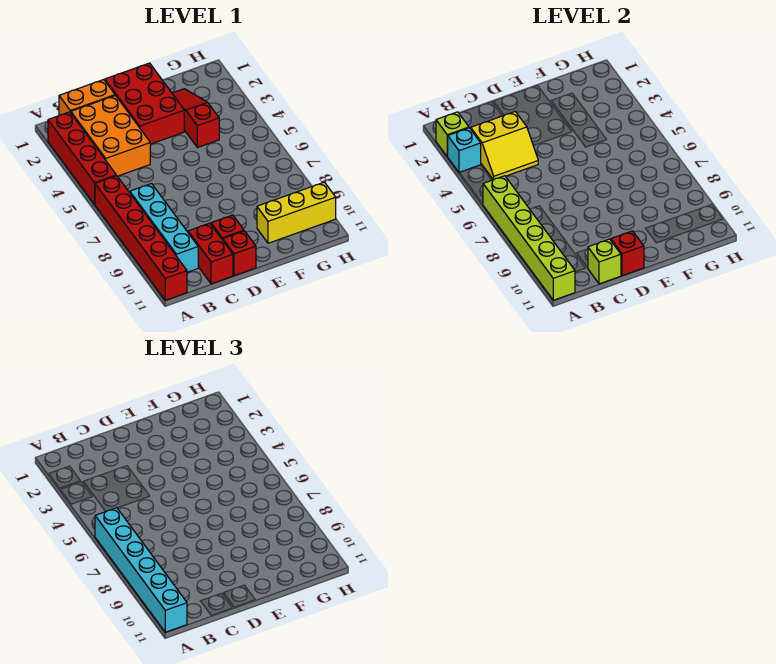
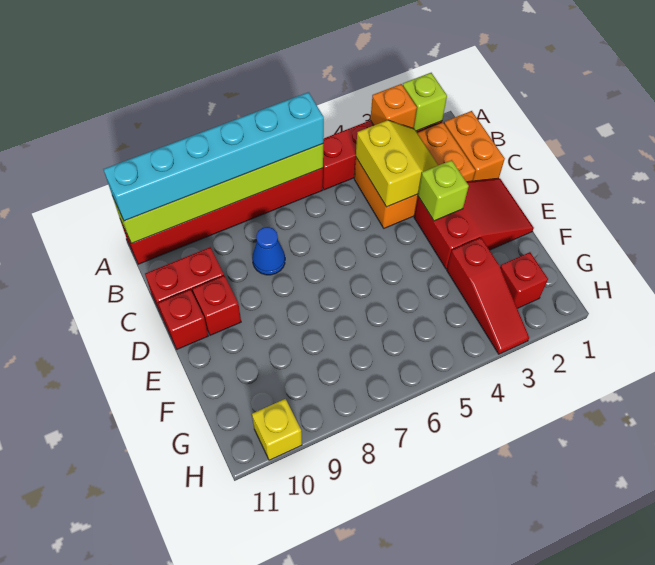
cyan 1x1 brick [447,128,481,173] -> orange 1x1 brick [370,84,417,128]
yellow 2x2 slope [471,112,538,180] -> yellow 2x2 slope turned to [356,120,438,207]
cyan 1x4 brick [130,184,198,272] -> none
none -> blue 1x1 cone [252,227,285,275]
lime 1x1 brick [588,239,621,284] -> lime 1x1 brick moved to [418,160,469,221]
red 2x3 brick [105,63,184,144] -> red 2x3 slope [414,178,534,269]
red 1x1 brick [611,231,644,276] -> red 1x1 brick moved to [500,252,548,308]
red 1x3 slope [172,89,219,148] -> red 1x3 slope turned to [447,238,529,354]
yellow 1x3 brick [257,182,336,243] -> yellow 1x1 brick [252,399,302,460]

